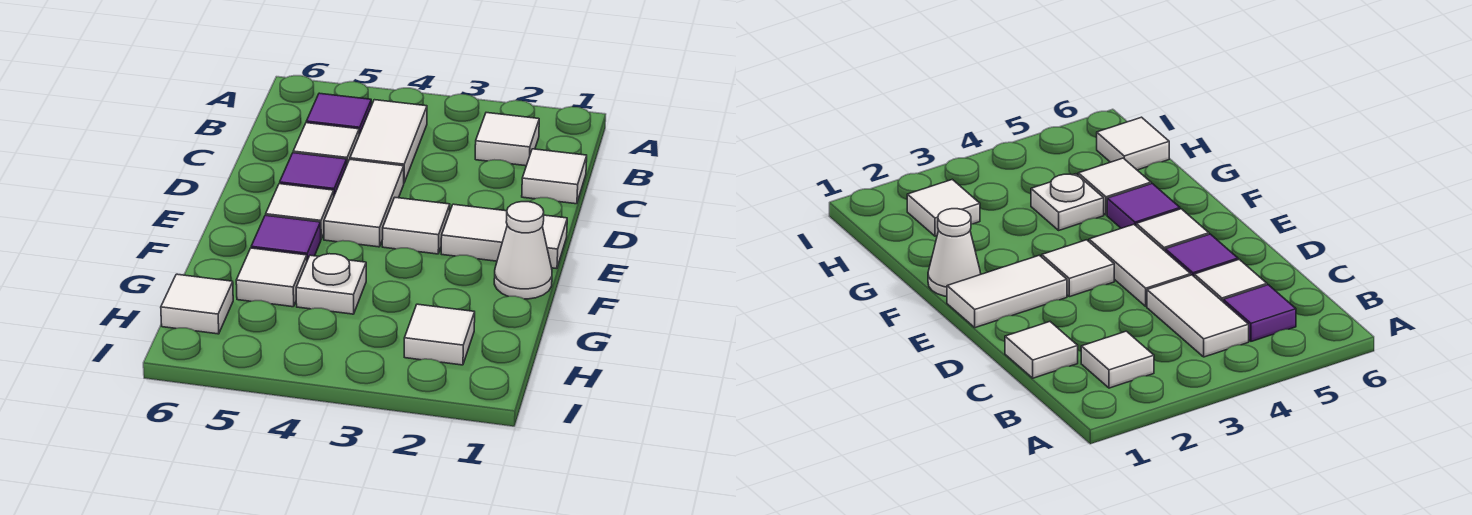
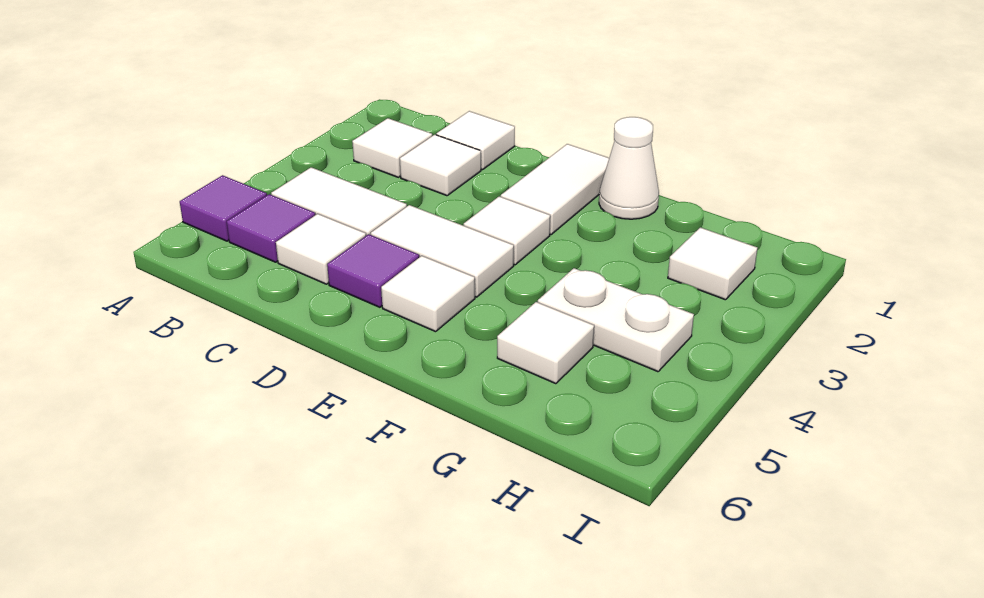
purple 1x1 tile [251,215,321,260] -> purple 1x1 tile moved to [180,175,267,241]
white 1x1 plate [296,254,366,314] -> white 1x2 plate [538,268,694,372]
white 1x1 tile [161,274,233,334] -> white 1x1 tile moved to [400,135,481,196]

